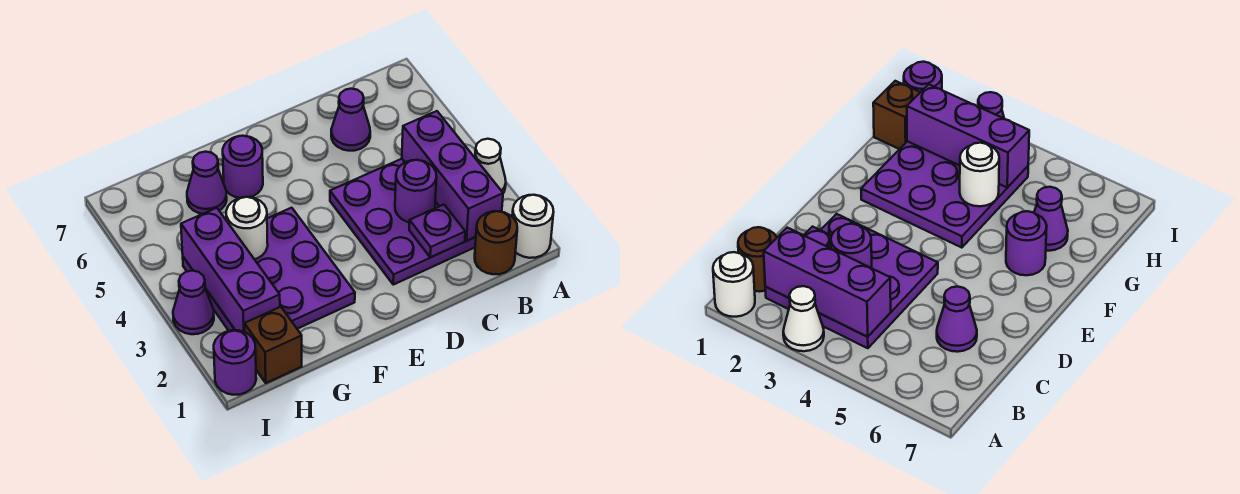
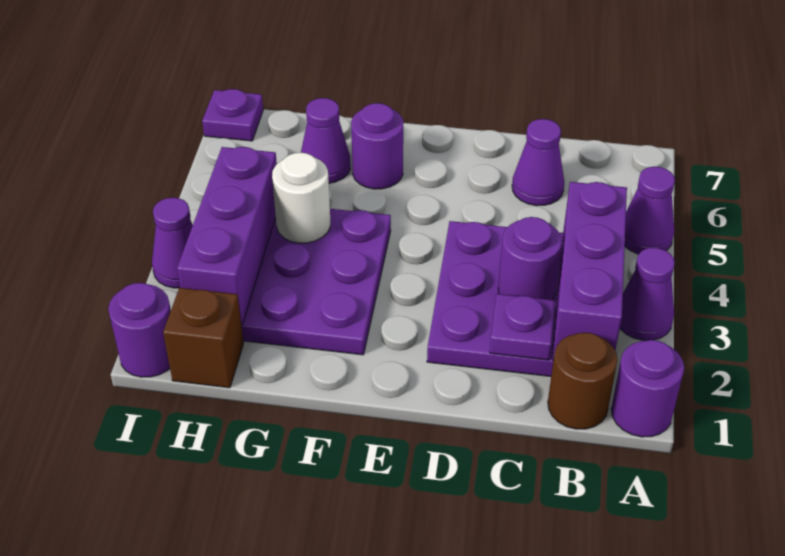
white 1x1 round brick [512,195,554,258] -> purple 1x1 round brick [611,340,684,437]
white 1x1 cone [475,139,506,193] -> purple 1x1 cone [620,248,675,340]
none -> purple 1x1 cone [625,167,675,254]
none -> purple 1x1 plate [202,89,263,141]

